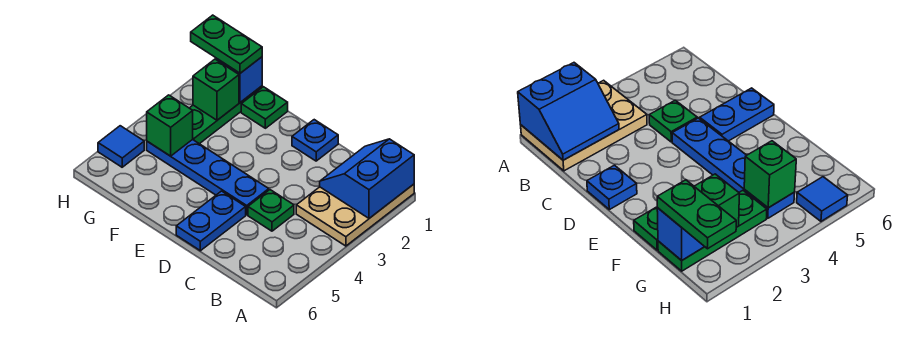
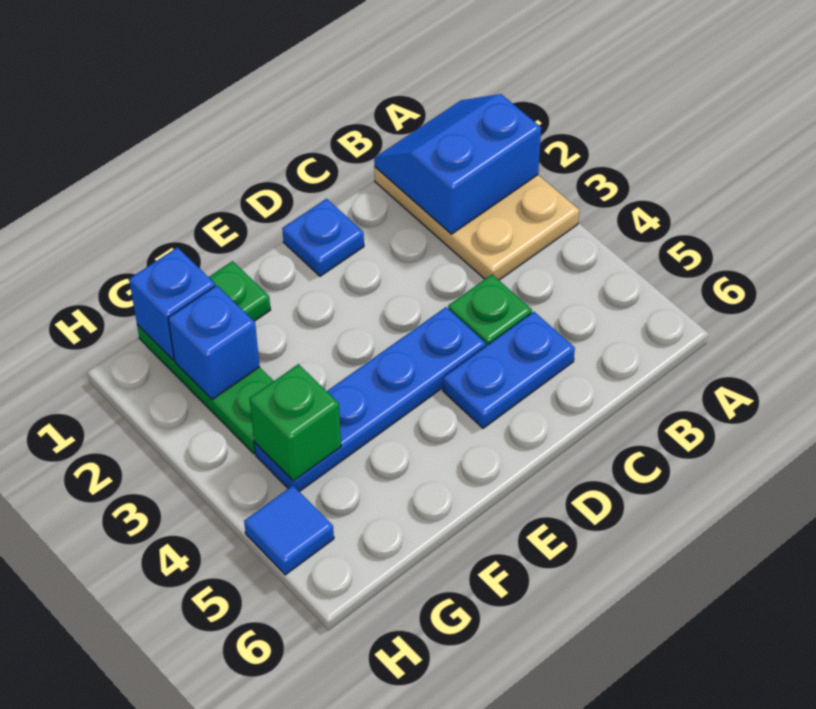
blue 2x2 slope [320,139,414,218] -> blue 2x2 slope turned to [374,94,541,234]
blue 1x2 plate [176,191,246,251] -> blue 1x2 plate turned to [443,312,575,428]
green 1x2 plate [191,15,262,73] -> none
green 1x1 brick [193,59,239,120] -> blue 1x1 brick [168,285,260,400]

